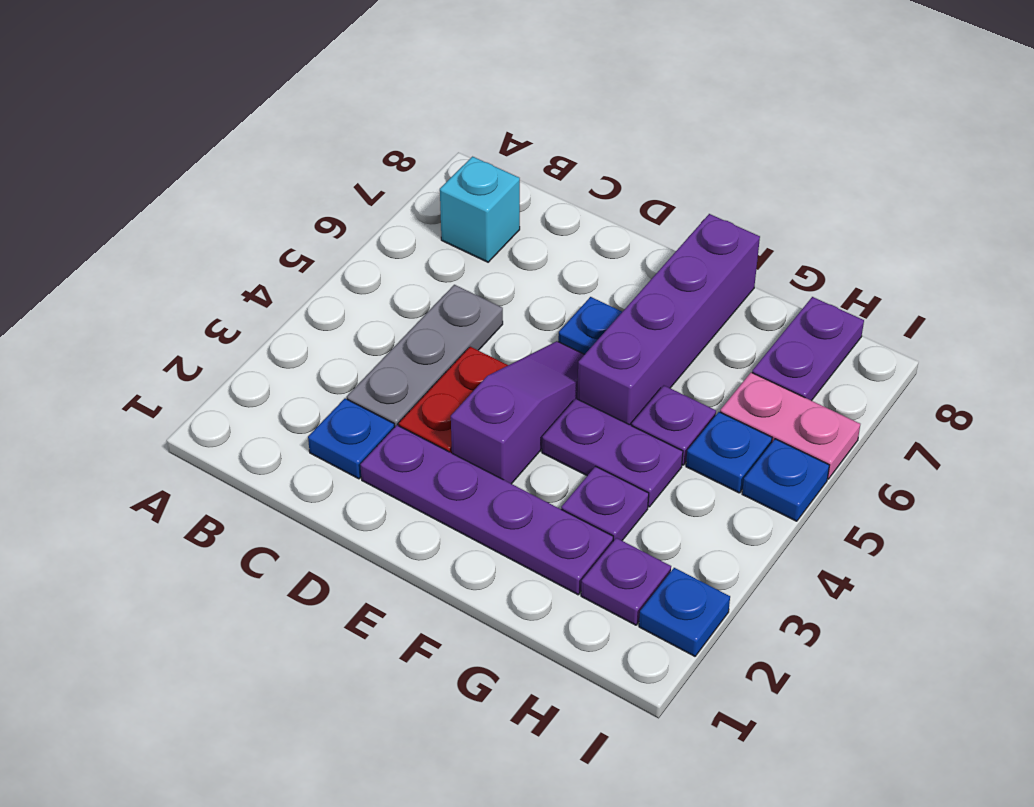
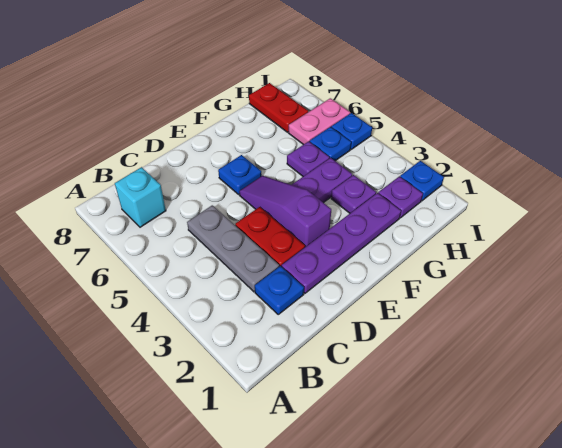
purple 1x4 brick [577,214,760,426] -> none
purple 1x2 plate [752,297,864,401] -> red 1x2 plate [249,83,308,132]

